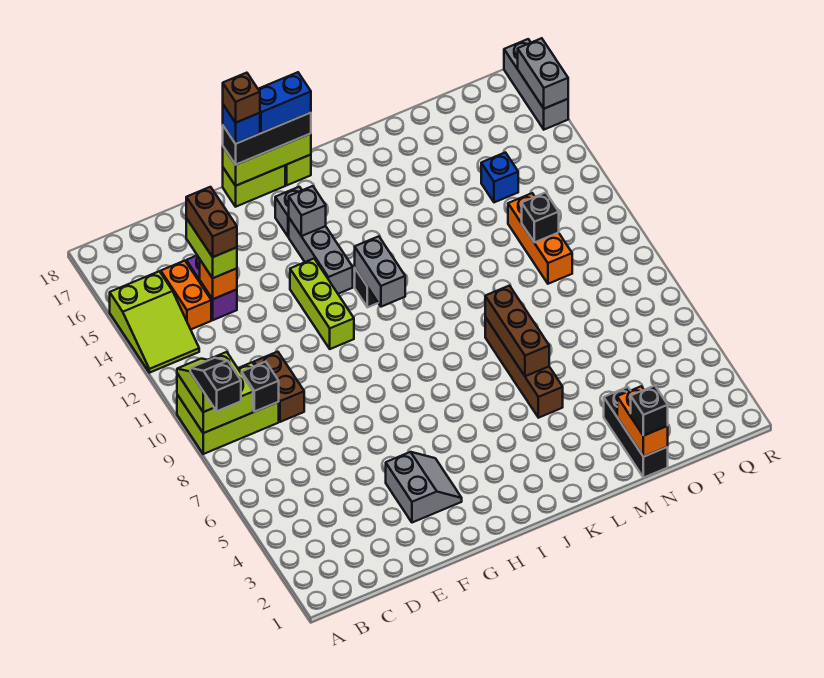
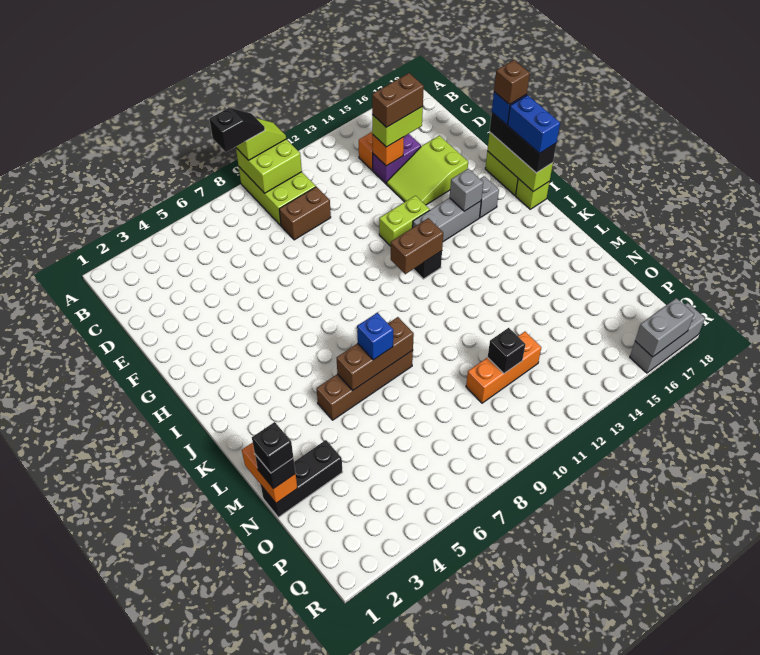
lime 2x3 slope [110,271,199,373] -> lime 2x3 slope moved to [387,135,468,205]
black 1x1 brick [242,362,279,412] -> black 1x1 brick moved to [252,422,293,473]
grey 2x2 slope [386,452,462,523] -> none
lime 1x3 brick [290,259,354,349] -> lime 1x2 brick [379,196,430,246]
grey 1x2 brick [355,236,405,307] -> brown 1x2 brick [391,218,443,274]
orange 1x2 brick [617,386,668,457] -> orange 1x2 brick turned to [242,443,297,503]
blue 1x1 brick [481,152,518,202] -> blue 1x1 brick moved to [357,313,393,360]

